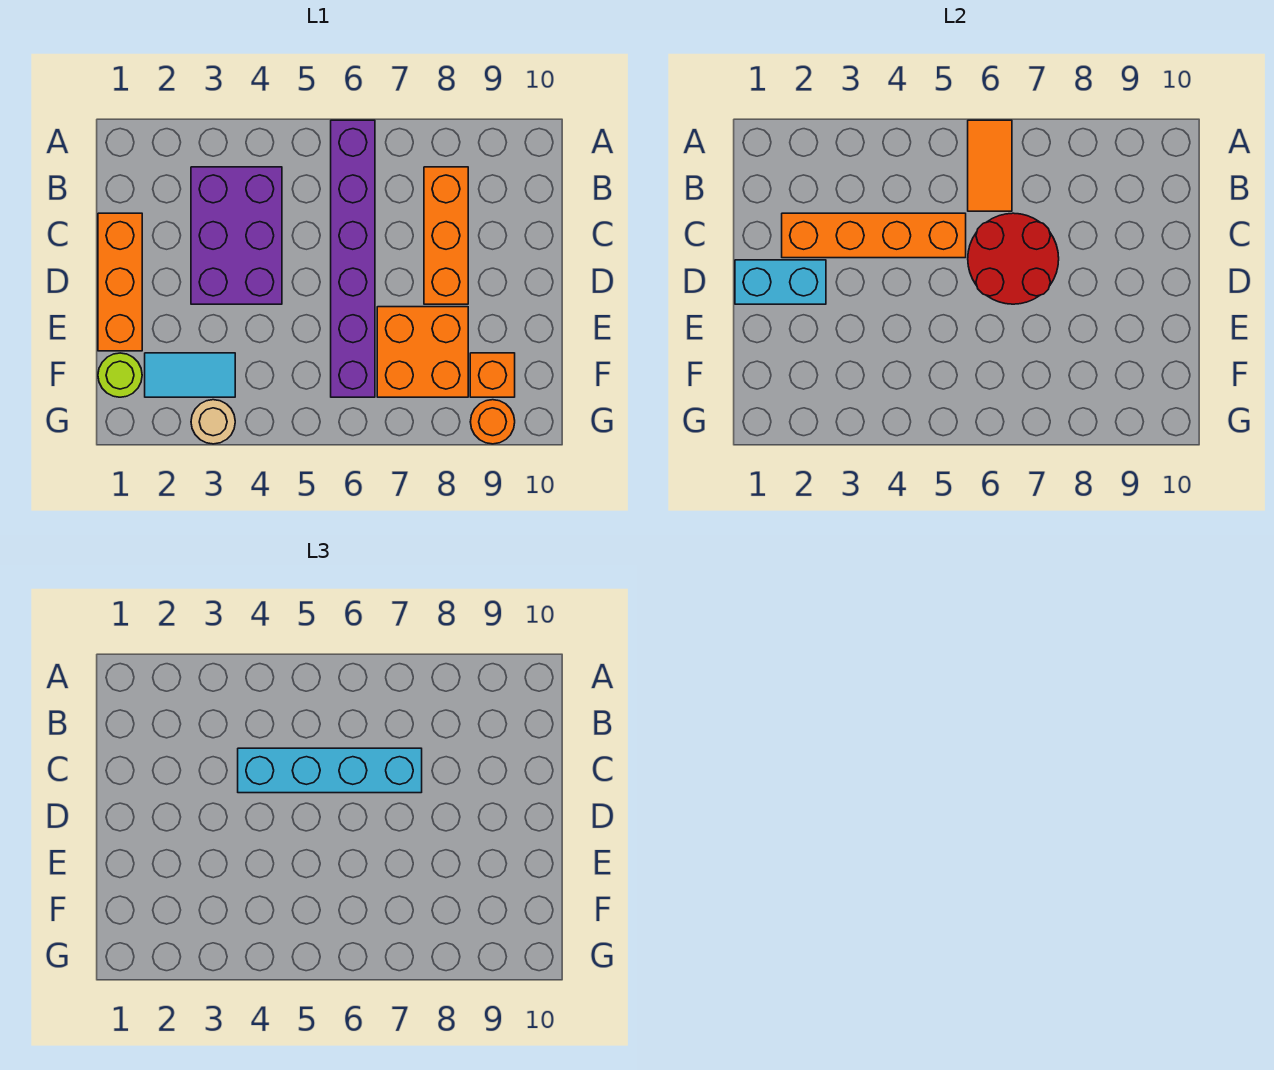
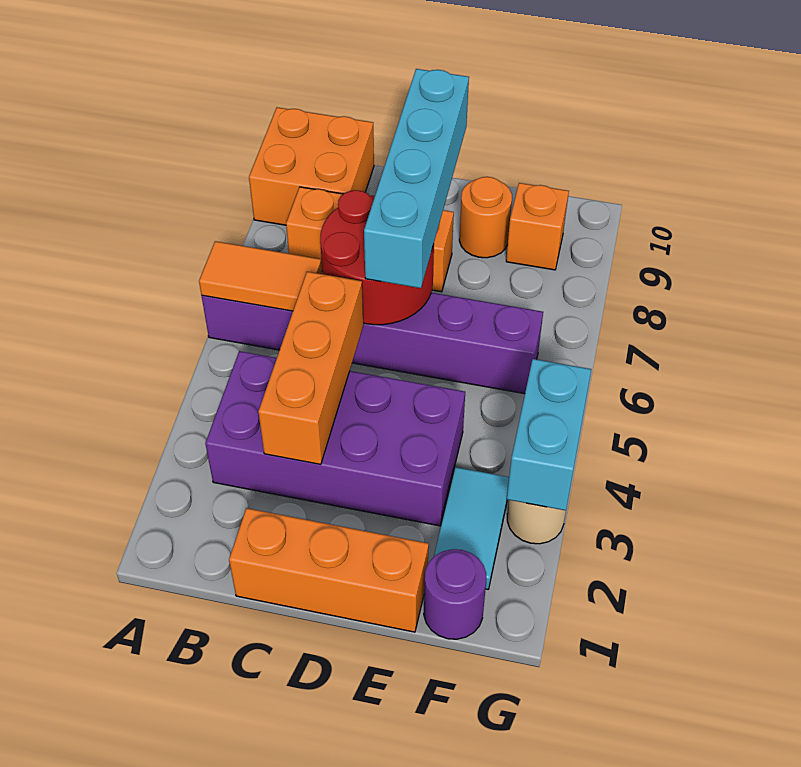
purple 2x3 brick [191,167,282,304] -> purple 2x4 brick [205,351,465,526]
orange 1x4 brick [782,213,966,258] -> orange 1x3 brick [258,272,363,464]
cyan 1x4 brick [238,748,422,793] -> cyan 1x4 brick moved to [364,69,469,288]
cyan 1x2 brick [735,260,826,304] -> cyan 1x2 brick moved to [507,359,591,510]
orange 2x2 brick [377,307,468,397] -> orange 2x2 brick moved to [249,107,374,225]
lime 1x1 round brick [98,353,142,397] -> purple 1x1 round brick [424,549,486,639]
orange 1x1 round brick [470,400,515,444] -> orange 1x1 round brick moved to [459,177,512,258]

